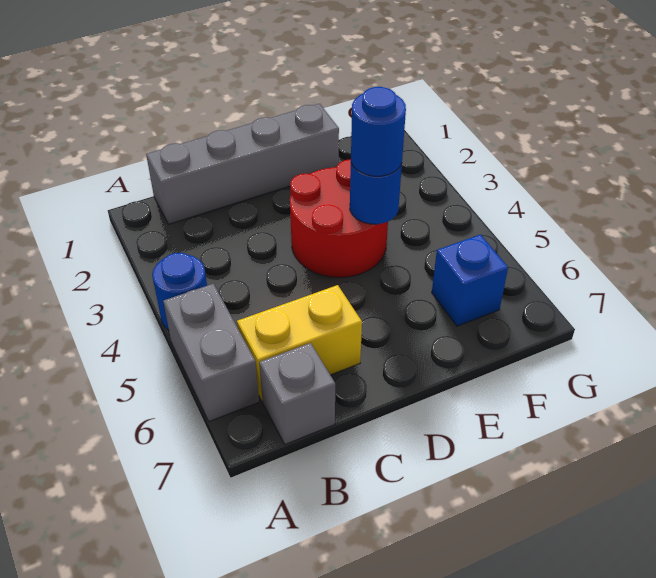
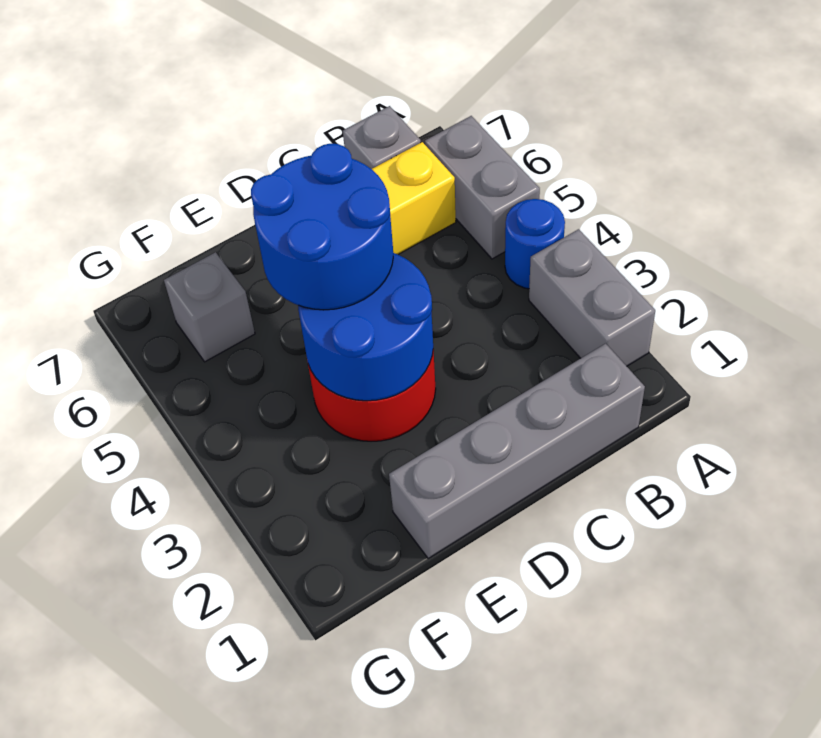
none -> grey 1x2 brick [529,229,655,366]
blue 1x1 round brick [350,163,402,224] -> blue 2x2 round brick [298,253,433,401]
blue 1x1 round brick [351,87,406,176] -> blue 2x2 round brick [251,144,393,310]
blue 1x1 brick [432,235,508,326] -> grey 1x1 brick [164,252,255,362]

